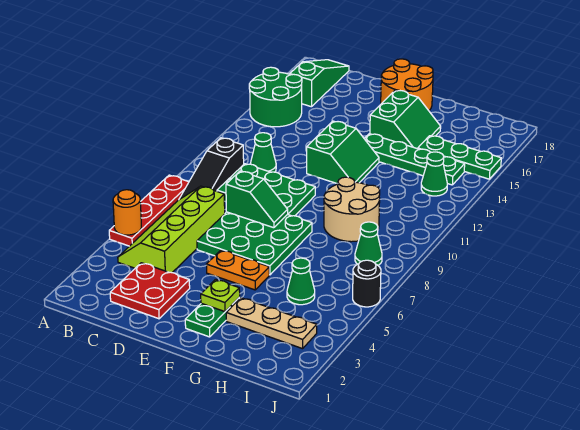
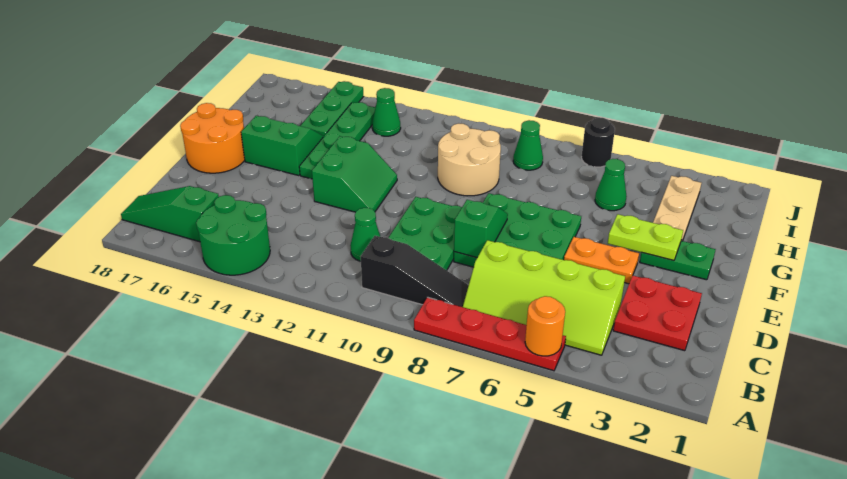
orange 1x2 plate [206,250,269,290] -> orange 1x2 plate turned to [564,237,639,284]
green 2x2 slope [307,121,379,183] -> green 2x2 slope turned to [312,136,397,212]
lime 1x1 plate [201,279,240,312] -> lime 1x2 plate [608,214,683,260]

